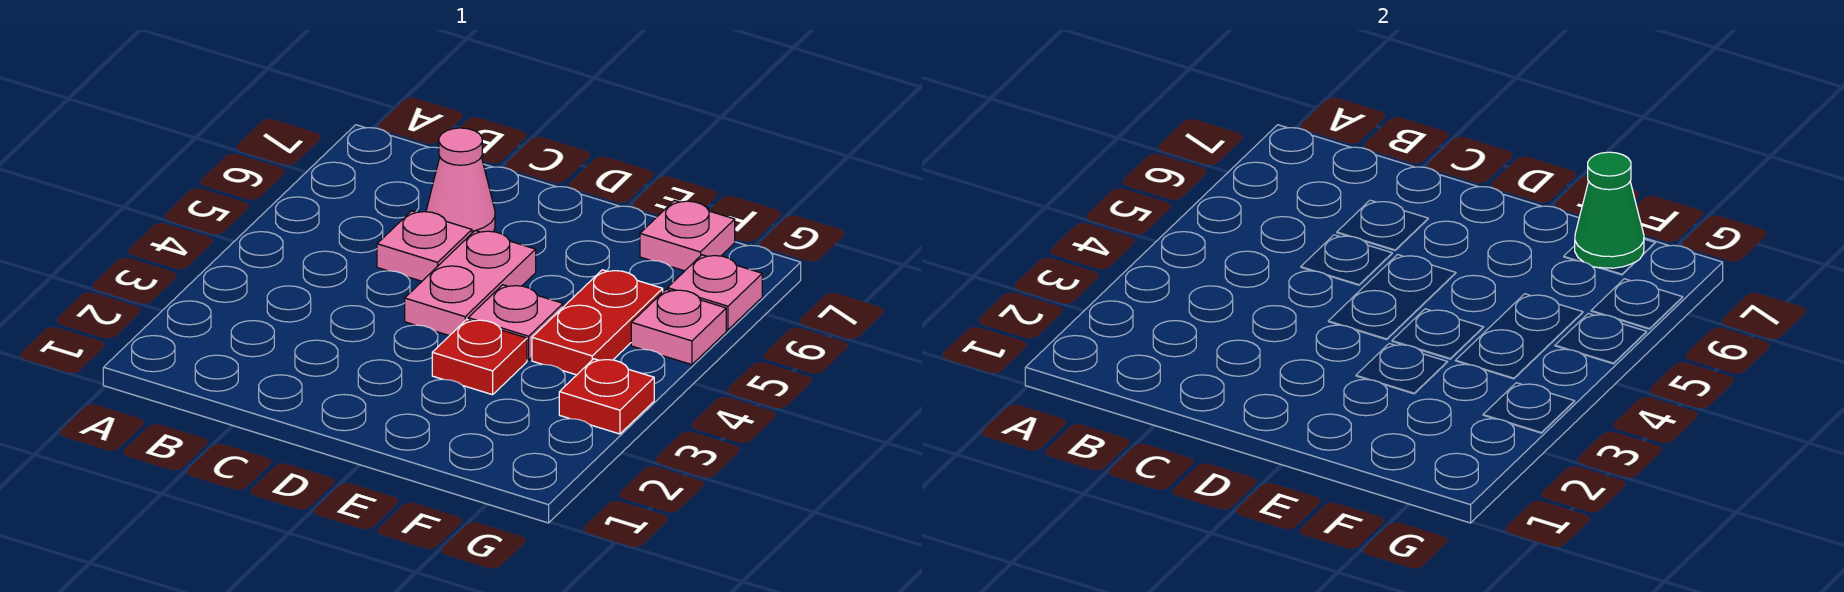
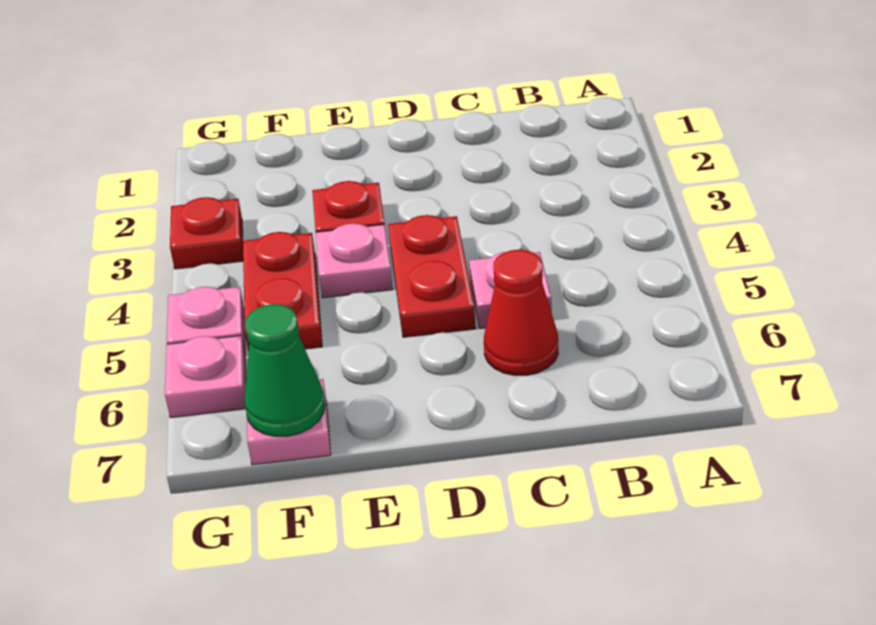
pink 1x1 cone [426,128,495,233] -> red 1x1 cone [484,250,558,376]
pink 1x2 plate [405,231,536,336] -> red 1x2 plate [388,215,476,337]

